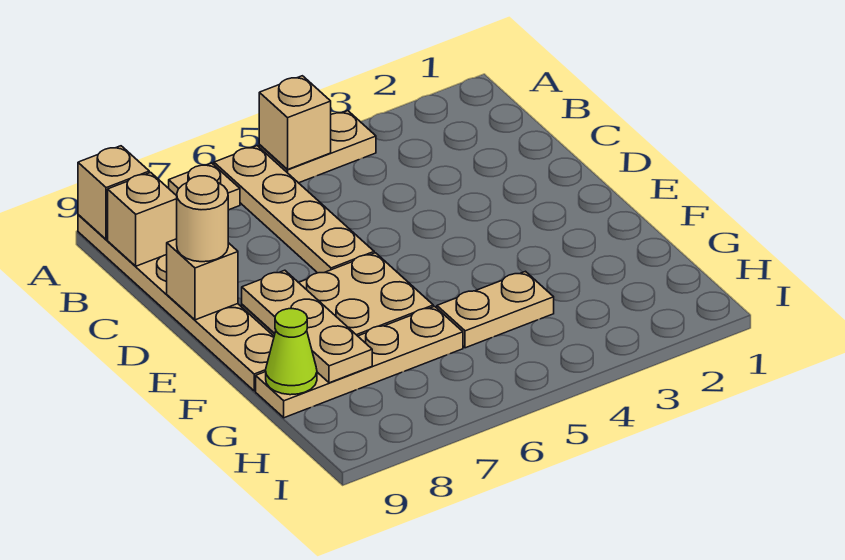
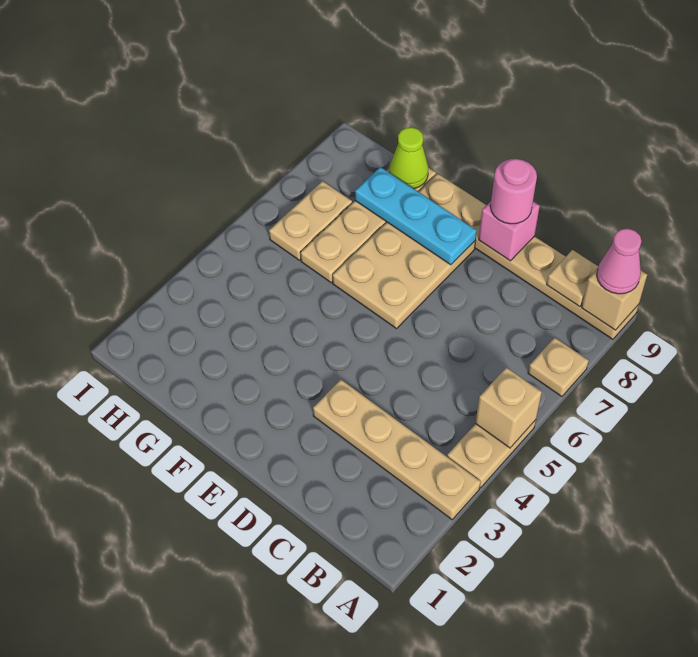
tan 1x4 plate [214,146,374,273] -> tan 1x4 plate moved to [313,380,481,520]
none -> pink 1x1 cone [597,229,641,294]
tan 1x1 brick [108,172,177,266] -> tan 1x1 plate [547,250,598,307]
tan 1x1 brick [167,239,238,320] -> pink 1x1 brick [479,201,540,261]
tan 1x1 round brick [177,176,228,262] -> pink 1x1 round brick [491,159,537,224]
tan 1x3 plate [242,270,372,383] -> cyan 1x3 plate [355,167,477,265]
tan 1x2 plate [437,271,554,348] -> tan 1x2 plate moved to [269,181,352,260]

